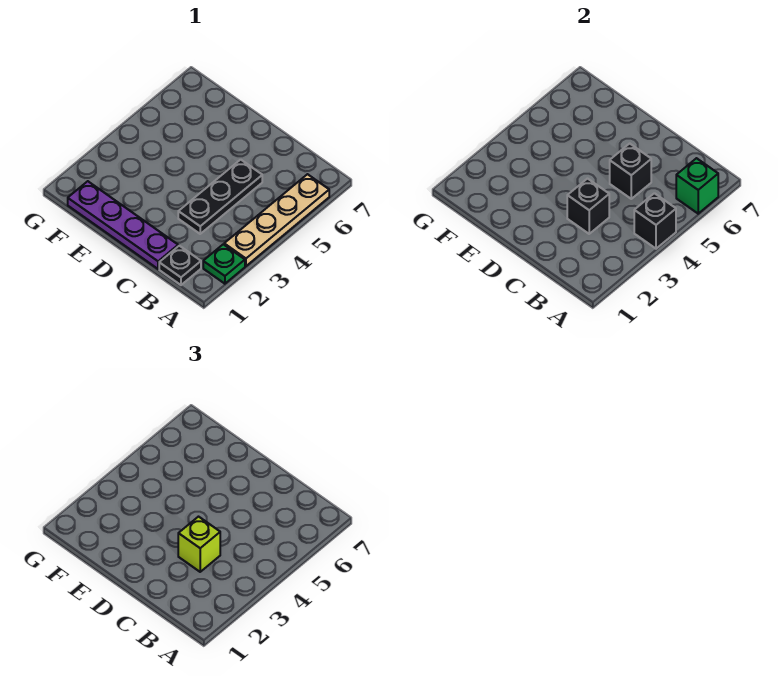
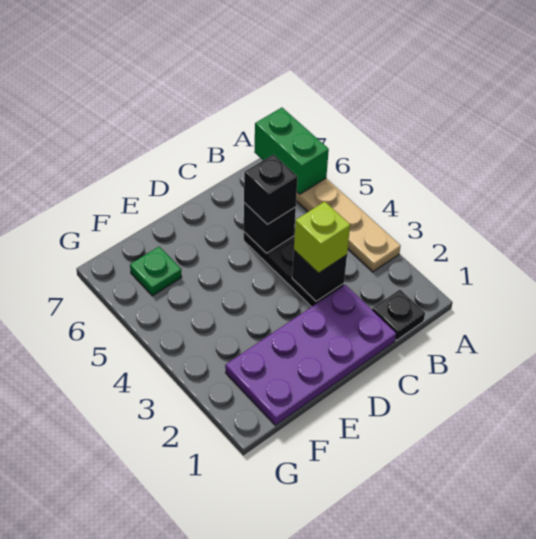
green 1x1 plate [203,244,245,284] -> green 1x1 plate moved to [130,247,182,296]
black 1x1 brick [634,193,676,249] -> black 1x1 brick moved to [244,154,297,224]
green 1x1 brick [676,158,718,214] -> green 1x2 brick [254,108,329,194]
purple 1x4 plate [68,181,178,269] -> purple 2x4 plate [225,285,396,425]

